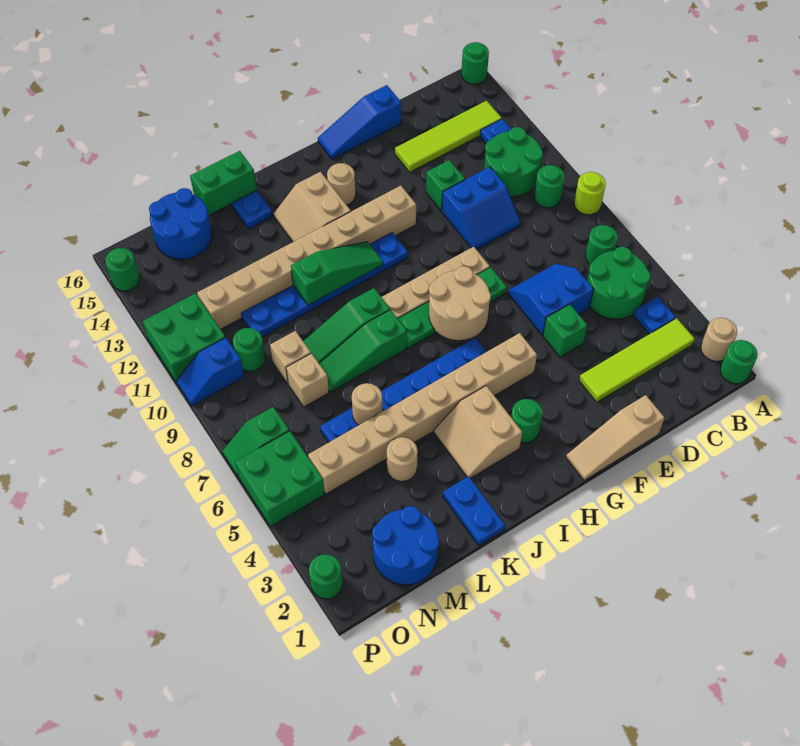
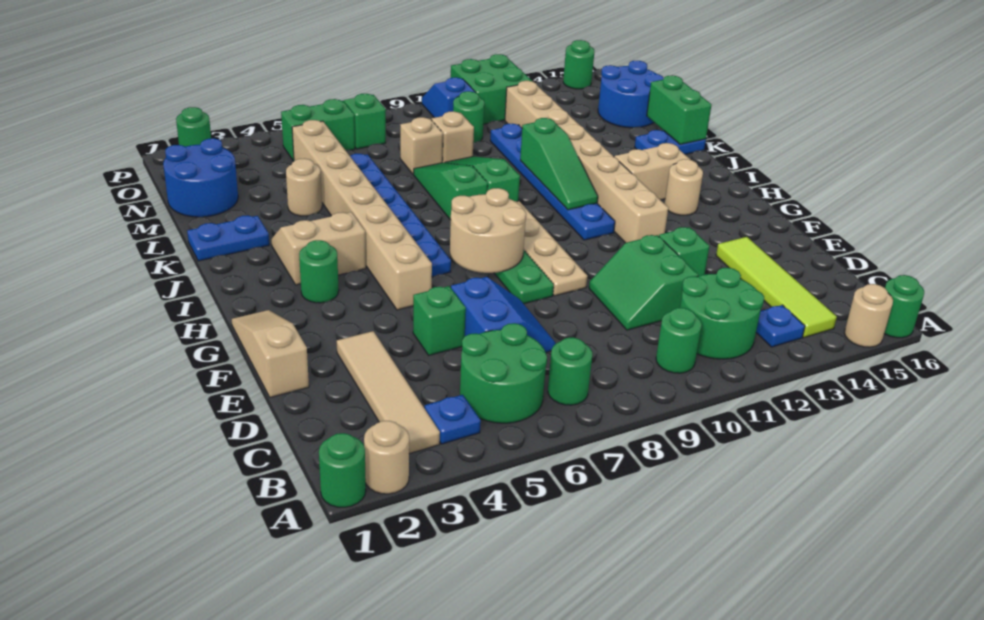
lime 1x1 round brick [574,172,606,215] -> none
lime 1x4 tile [579,318,695,402] -> tan 1x4 tile [337,331,440,454]
blue 2x2 slope [442,167,521,250] -> green 2x2 slope [589,235,698,330]
blue 1x3 slope [318,85,401,159] -> none
tan 1x1 round brick [352,383,383,425] -> tan 1x1 round brick moved to [844,284,893,347]
green 2x2 brick [235,431,325,526] -> green 1x2 brick [281,99,355,161]

